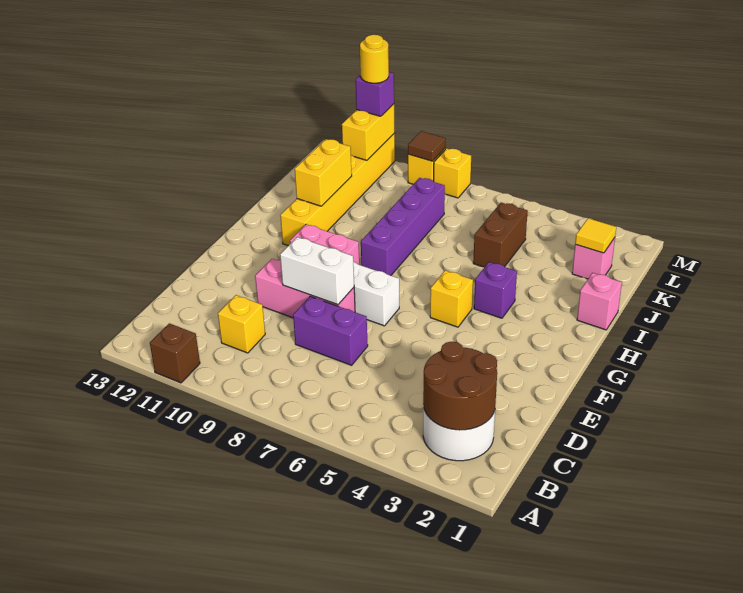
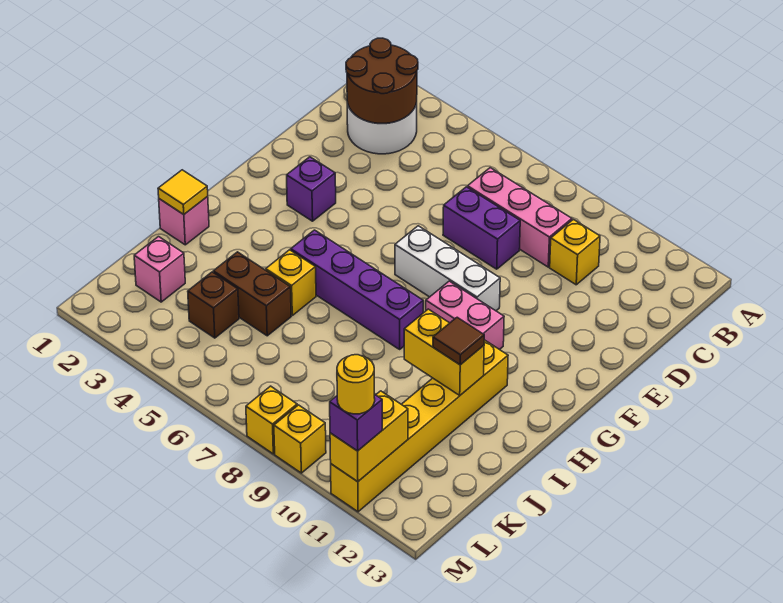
brown 1x1 brick [150,323,200,383] -> brown 1x1 brick moved to [188,272,239,338]
pink 1x3 brick [255,259,355,318] -> pink 1x3 brick moved to [468,168,572,267]
white 1x2 brick [280,237,354,305] -> none
yellow 1x1 brick [430,270,473,327] -> yellow 1x1 brick moved to [266,250,316,315]
purple 1x1 brick [474,262,517,318] -> purple 1x1 brick moved to [287,157,336,221]
purple 1x4 brick [361,178,445,275] -> purple 1x4 brick turned to [291,230,423,349]
yellow 1x2 brick [295,139,352,206] -> yellow 1x2 brick turned to [404,309,484,395]
brown 1x2 brick [473,202,528,267] -> brown 1x2 brick turned to [213,252,291,336]
yellow 1x1 tile [575,218,616,253] -> yellow 1x1 tile moved to [158,170,208,215]
brown 1x1 tile [408,131,446,161] -> brown 1x1 tile moved to [433,317,484,365]

